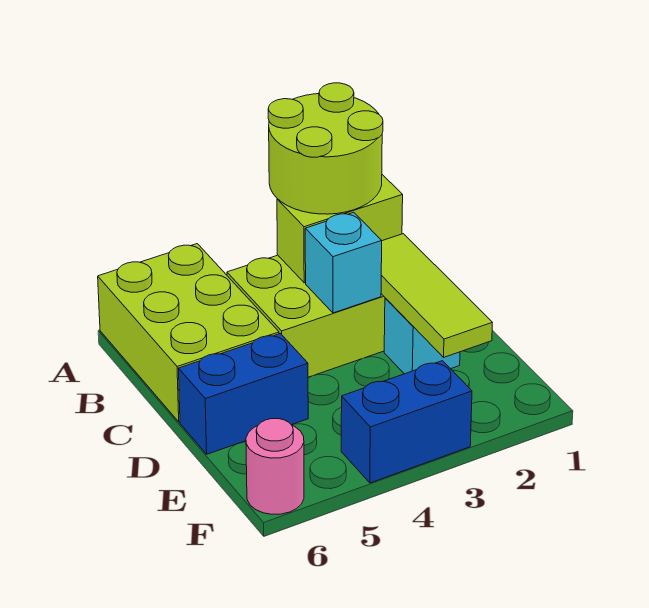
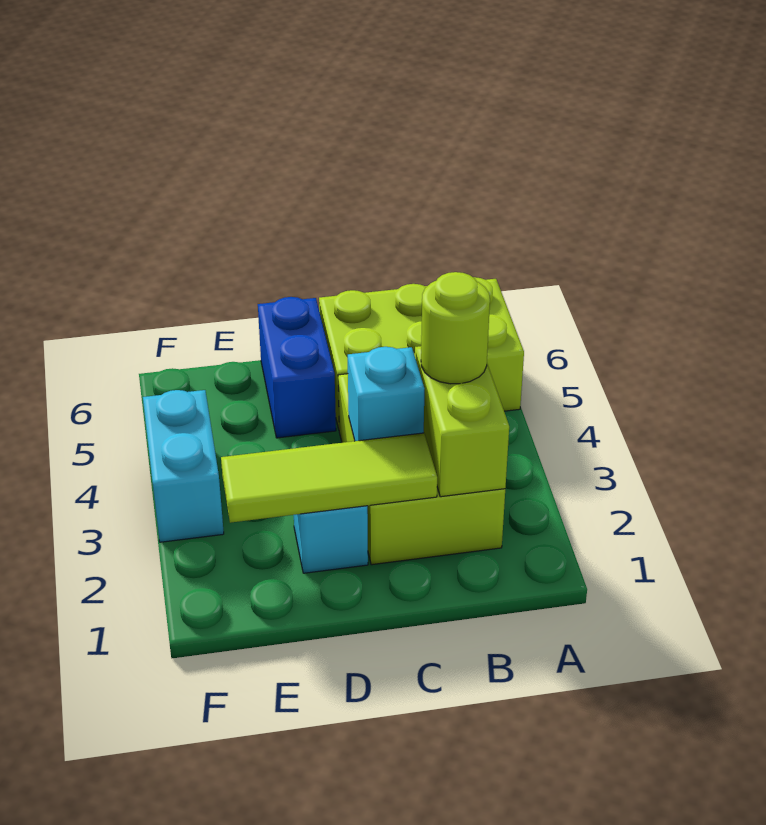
lime 2x2 round brick [268,83,383,214] -> lime 1x1 round brick [421,272,490,384]
blue 1x2 brick [341,361,472,483] -> cyan 1x2 brick [143,390,224,542]
pink 1x1 round brick [246,419,304,514] -> none

